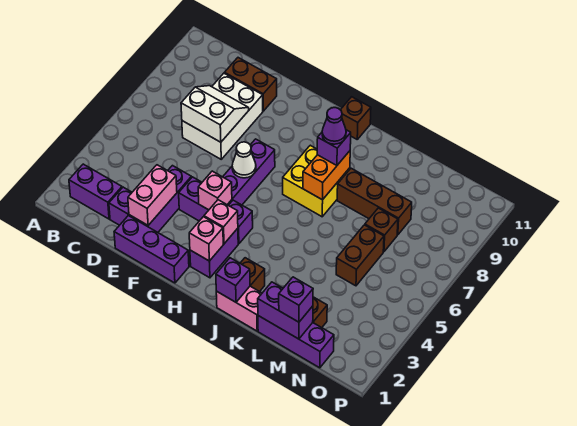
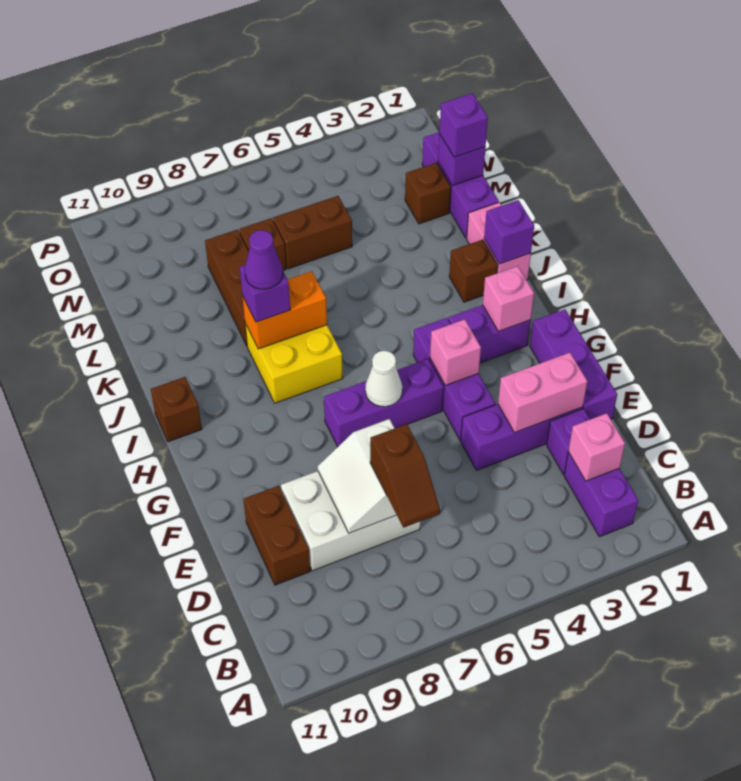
none -> brown 1x2 slope [370,424,440,528]
pink 1x1 brick [204,200,238,244] -> pink 1x1 brick moved to [568,413,625,481]
purple 1x2 brick [258,282,313,339] -> purple 1x1 brick [438,134,485,186]

